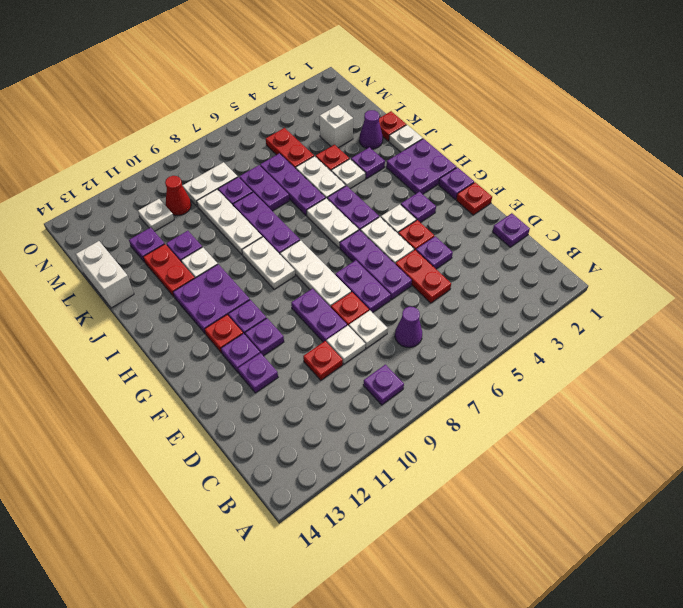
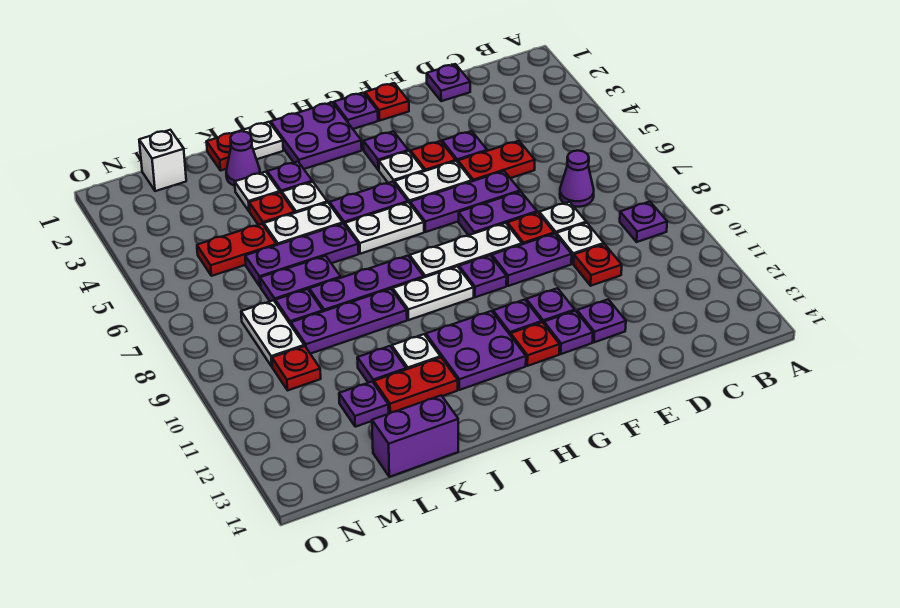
none -> purple 1x1 plate [459,255,507,297]
white 1x3 plate [197,189,262,255] -> purple 1x3 plate [291,289,407,354]
white 1x2 brick [76,241,134,308] -> purple 1x2 brick [372,395,458,477]
white 1x1 brick [320,105,353,148] -> white 1x1 brick moved to [139,130,186,191]
red 1x1 cone [165,176,191,215] -> red 1x1 plate [272,346,321,390]
white 1x1 plate [138,199,174,231] -> white 1x1 plate moved to [235,172,280,212]

